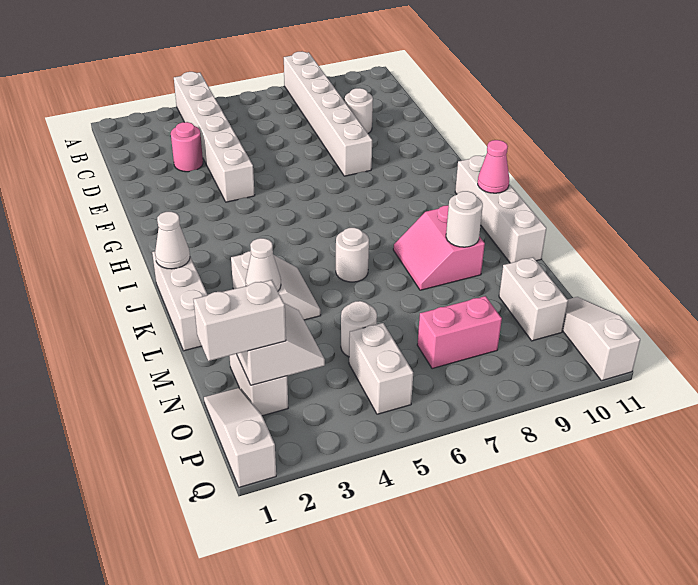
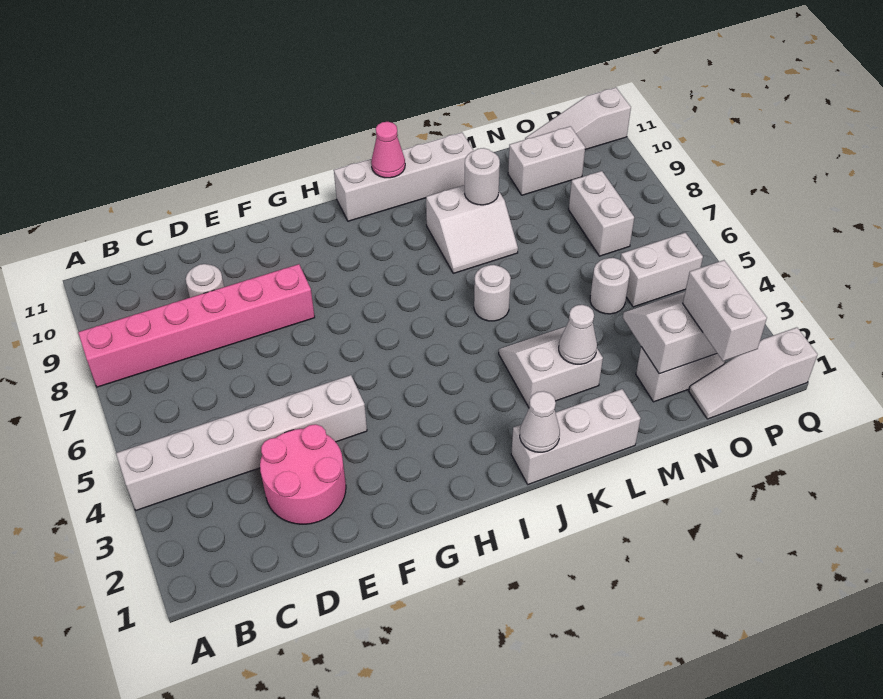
white 1x6 brick [284,52,372,176] -> pink 1x6 brick [78,264,315,387]
pink 1x1 round brick [171,122,203,172] -> pink 2x2 round brick [260,424,346,524]
pink 2x2 slope [393,205,485,290] -> white 2x2 slope [426,185,518,273]
pink 1x2 brick [417,296,502,369] -> white 1x2 brick [569,171,634,256]

